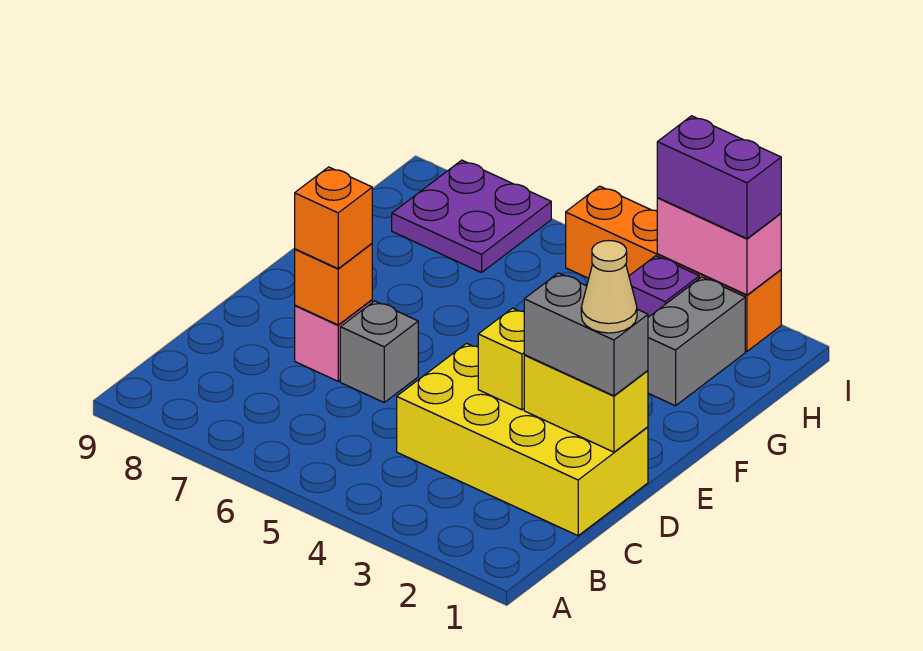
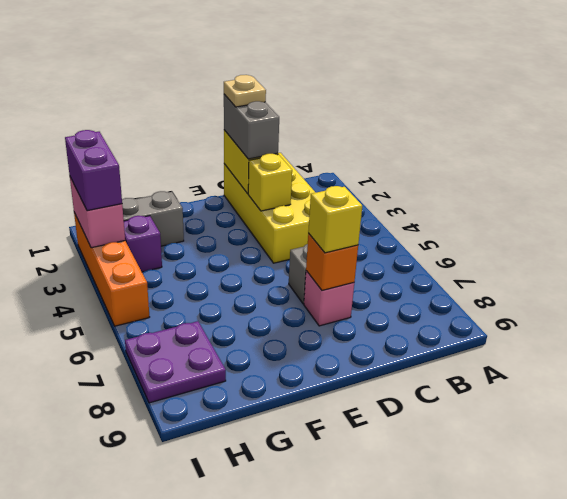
tan 1x1 cone [581,241,637,333] -> tan 1x1 plate [224,75,266,107]
orange 1x1 brick [295,167,372,268] -> yellow 1x1 brick [308,186,362,253]

